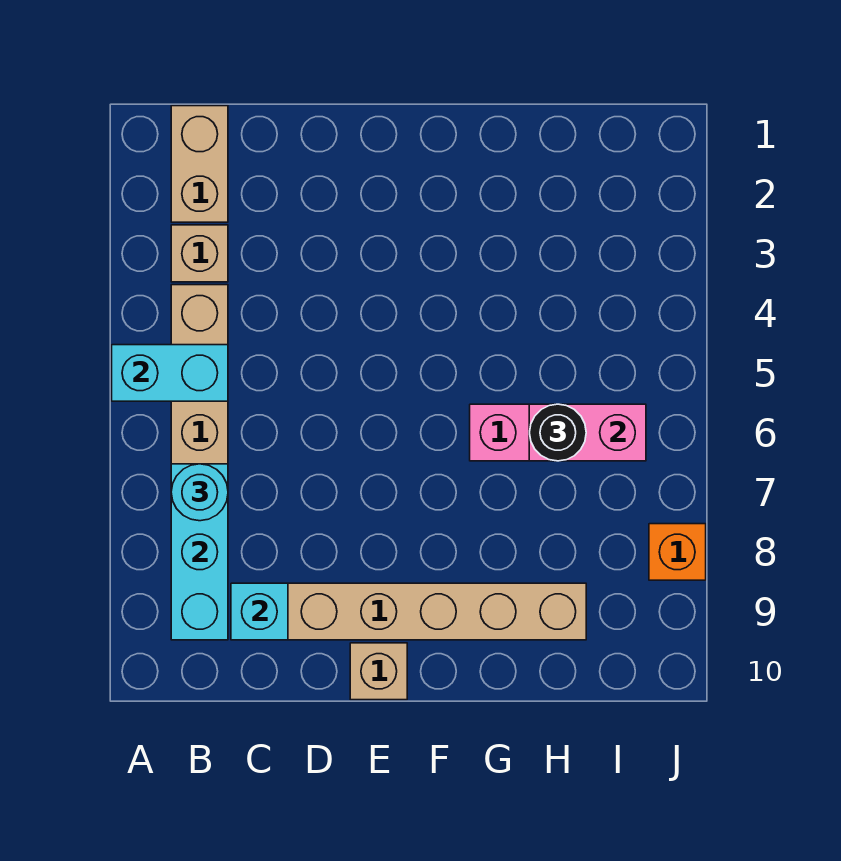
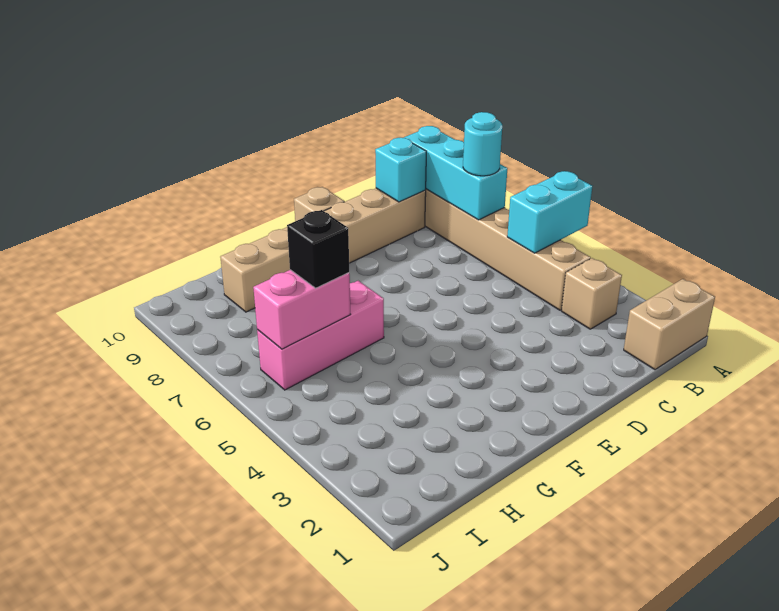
tan 1x2 brick [171,106,228,222] -> tan 1x2 brick turned to [624,279,715,370]
black 1x1 round brick [530,404,586,461] -> black 1x1 brick [287,210,349,288]
orange 1x1 brick [649,524,706,580] -> none

